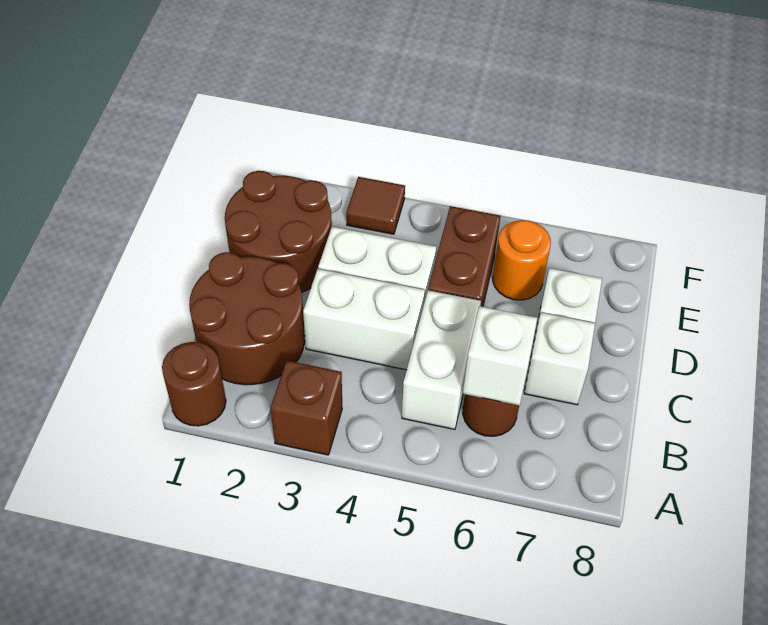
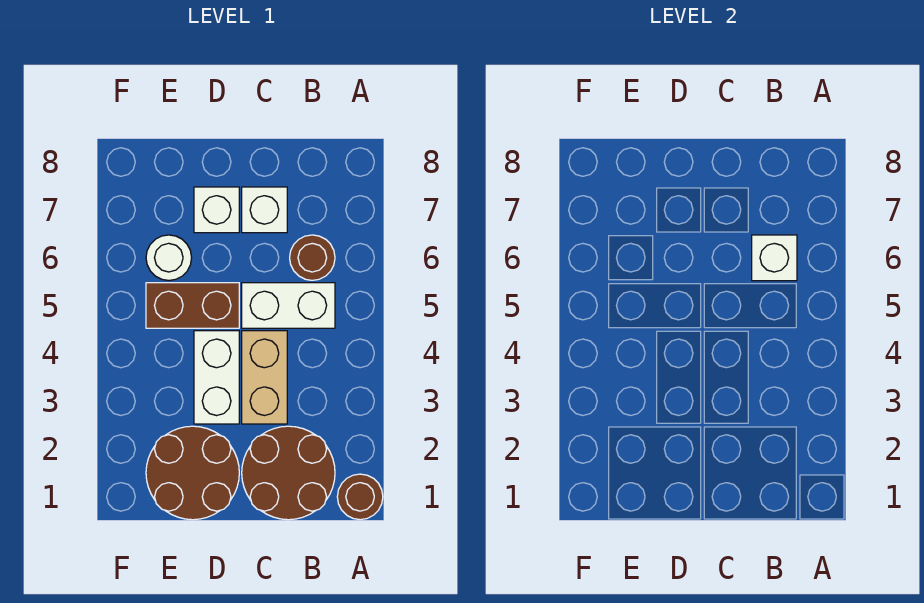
brown 1x1 brick [270,361,342,455] -> none
white 1x2 brick [303,269,425,370] -> tan 1x2 brick [242,331,287,424]
orange 1x1 round brick [493,220,551,300] -> white 1x1 round brick [146,235,192,280]
brown 1x1 tile [346,177,405,234] -> none

